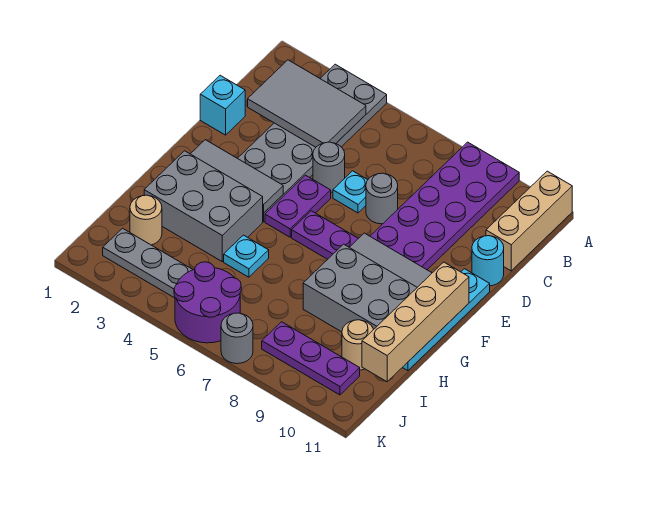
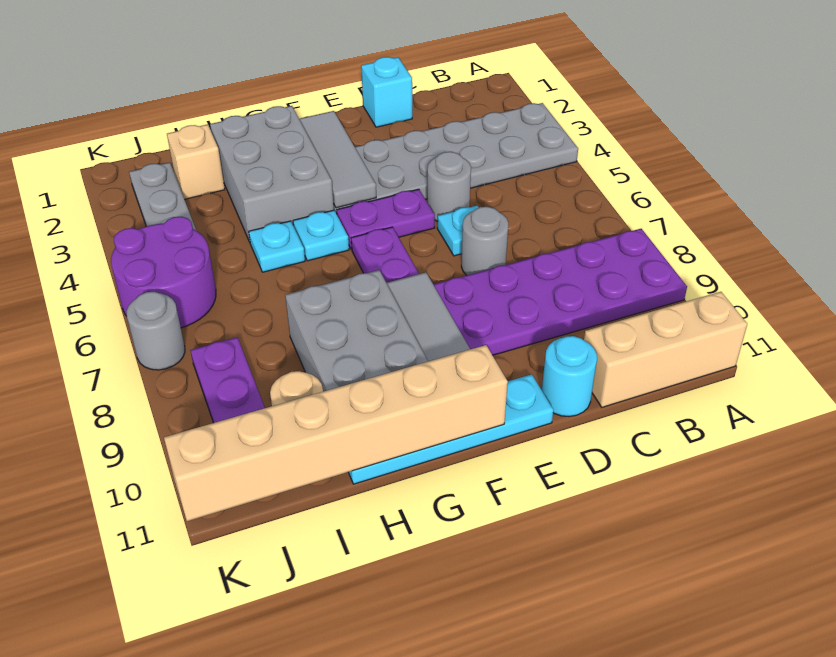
grey 2x3 tile [248,60,366,147] -> none
tan 1x4 brick [362,262,469,382] -> tan 1x6 brick [164,345,508,521]
none -> cyan 1x1 plate [293,210,349,261]
tan 1x1 round brick [130,195,162,245] -> tan 1x1 brick [167,125,225,199]

